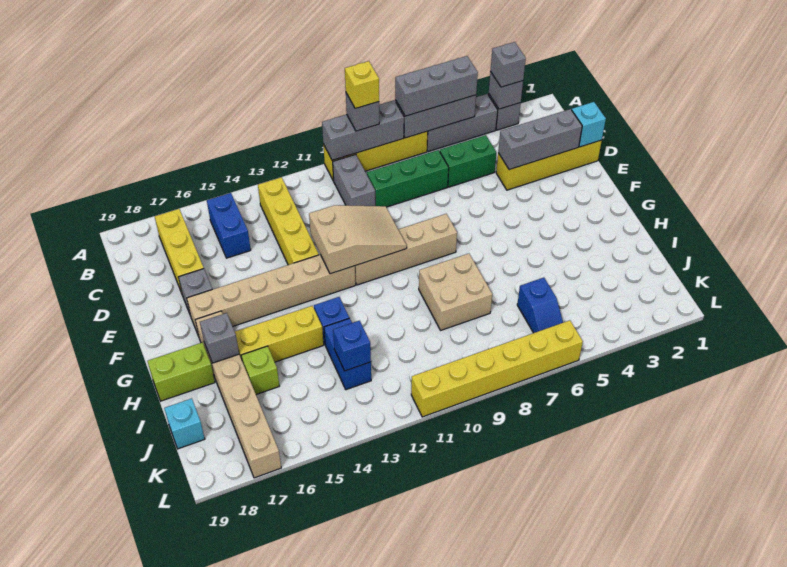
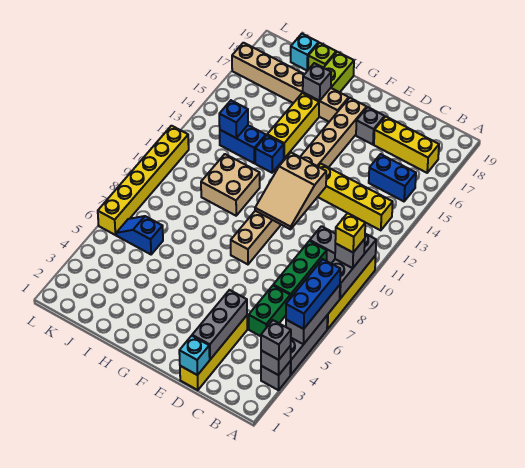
grey 1x3 brick [395,56,478,116] -> blue 1x3 brick [286,259,340,329]
tan 2x2 brick [419,254,492,330] -> tan 2x2 brick moved to [201,154,260,216]
lime 1x1 brick [241,346,279,395] -> lime 1x1 brick moved to [308,43,336,70]

